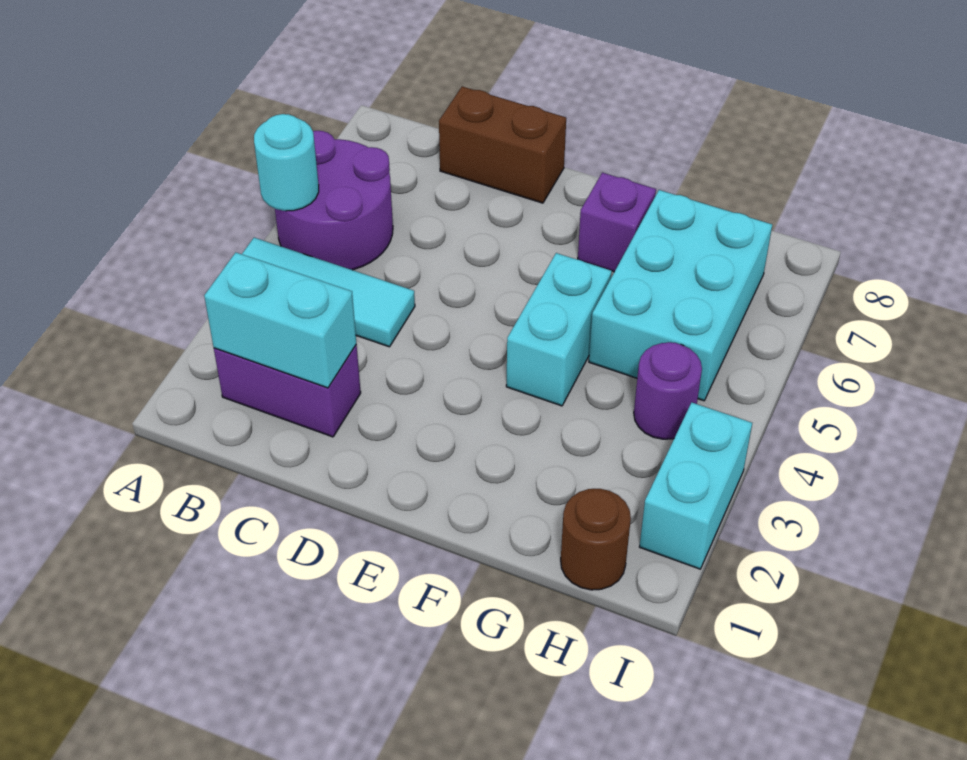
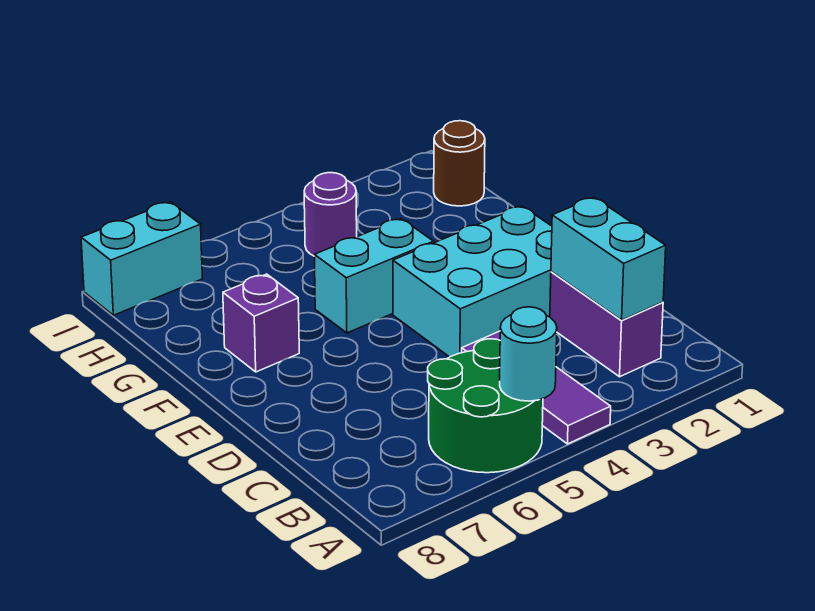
cyan 1x3 tile [242,238,415,347] -> purple 1x3 tile [462,331,611,444]
purple 2x2 round brick [275,131,393,270] -> green 2x2 round brick [428,339,543,473]
brown 1x2 brick [439,86,566,203] -> none
cyan 2x3 brick [589,190,772,401] -> cyan 2x3 brick moved to [393,206,552,357]
cyan 1x2 brick [639,403,752,569] -> cyan 1x2 brick moved to [81,202,202,315]

